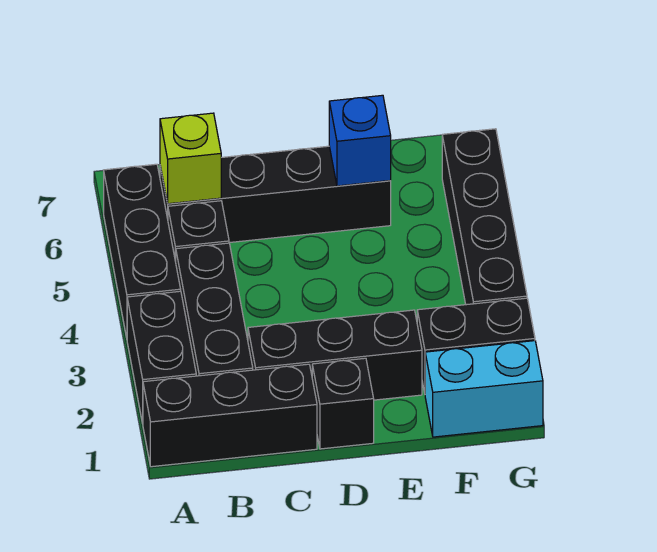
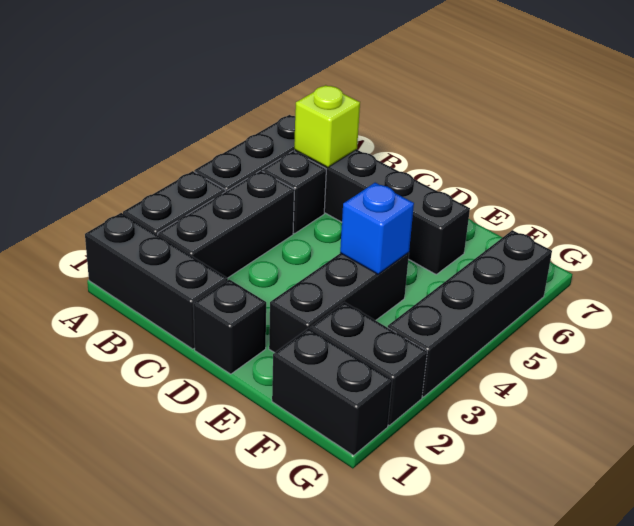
black 1x3 brick [248,310,422,400] -> black 1x3 brick turned to [269,252,409,353]
blue 1x1 brick [329,95,391,186] -> blue 1x1 brick moved to [340,183,414,274]
cyan 1x2 brick [425,341,543,437] -> black 1x2 brick [272,328,392,455]

